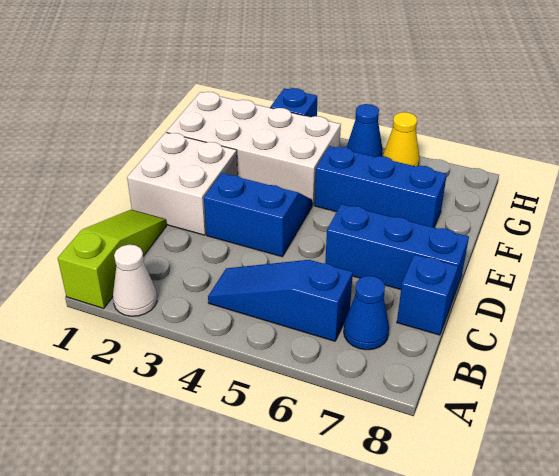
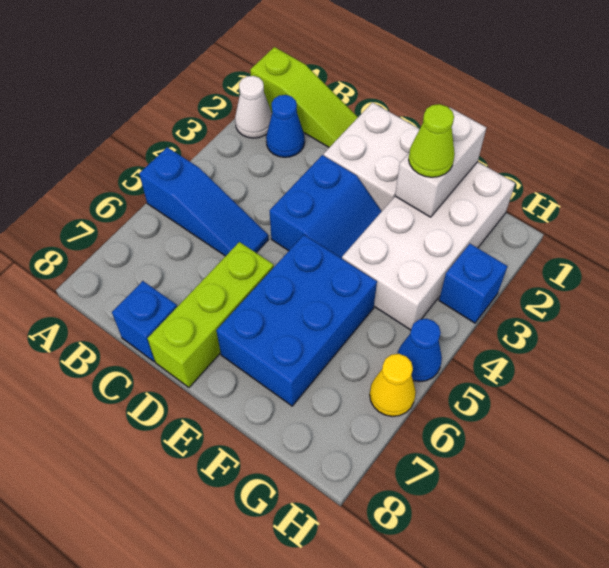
blue 1x3 slope [208,260,353,341] -> blue 1x3 slope turned to [139,147,268,256]
blue 1x1 cone [344,276,389,350] -> blue 1x1 cone moved to [266,95,305,157]
blue 1x3 brick [325,204,469,301] -> lime 1x3 brick [147,242,274,387]
none -> white 1x2 brick [395,108,486,217]
none -> lime 1x1 cone [409,104,455,177]
blue 1x3 brick [315,146,447,227] -> blue 2x3 brick [216,235,377,406]

